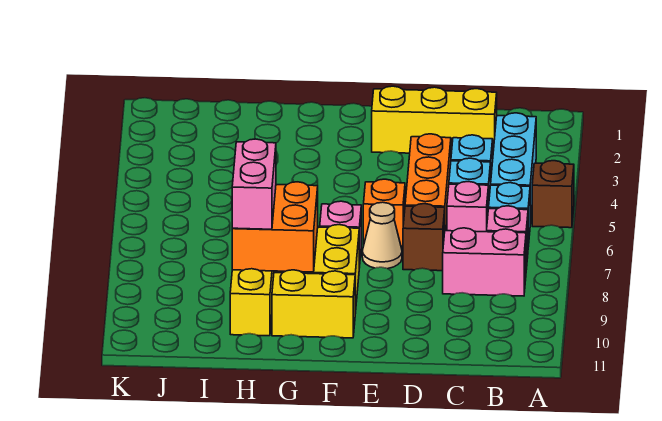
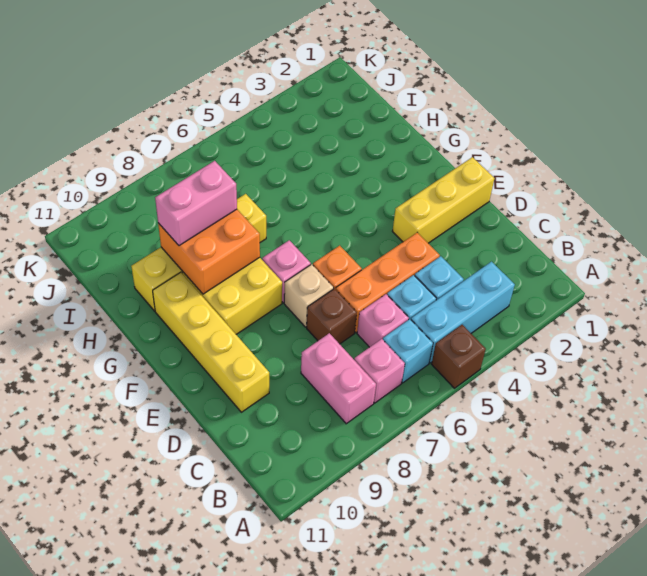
yellow 1x3 brick [372,86,497,154] -> yellow 1x3 brick turned to [392,157,494,243]
tan 1x1 cone [362,202,402,269] -> tan 1x1 brick [284,264,334,327]
yellow 1x2 brick [272,270,355,338] -> yellow 1x4 brick [153,272,269,412]

